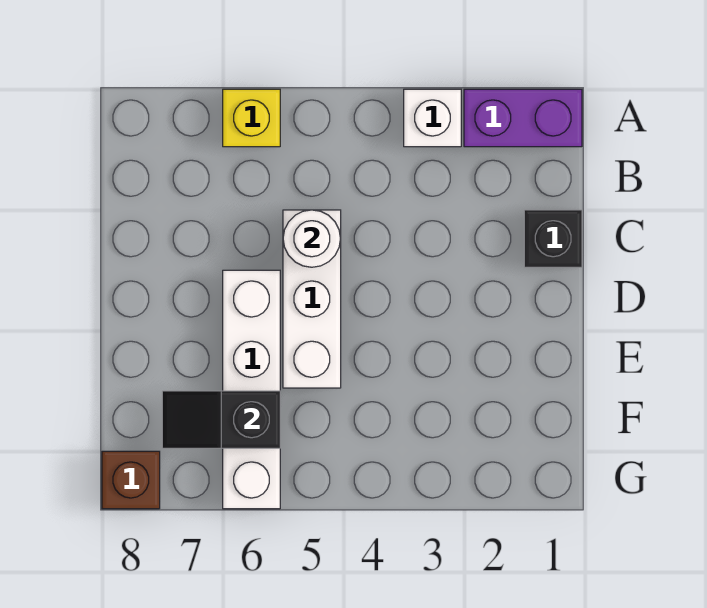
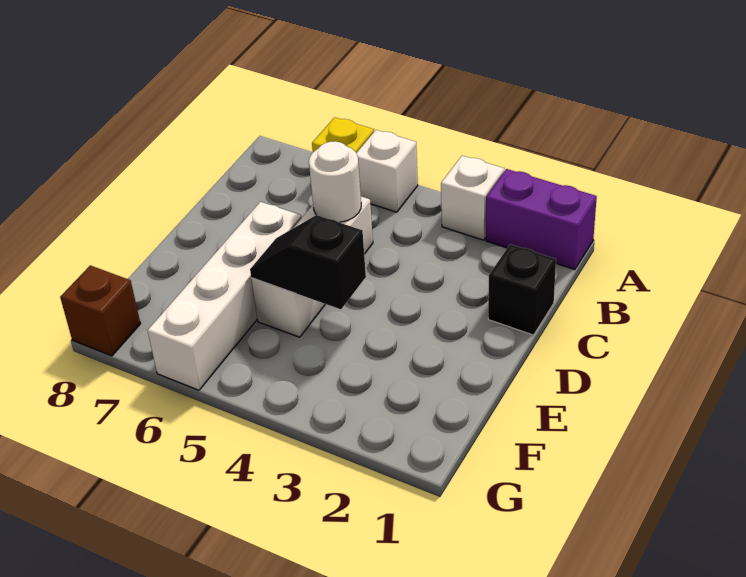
none -> white 1x1 brick [356,130,418,212]
black 1x2 slope [162,391,280,448] -> black 1x2 slope moved to [250,215,366,309]

